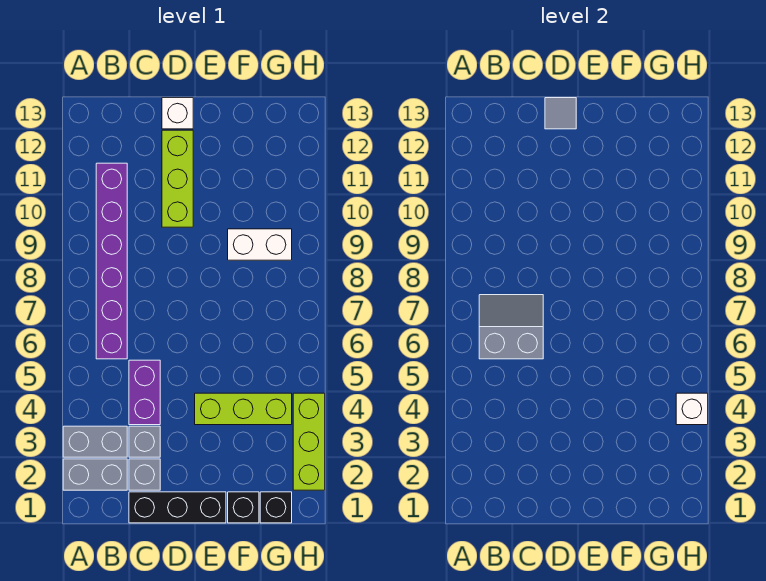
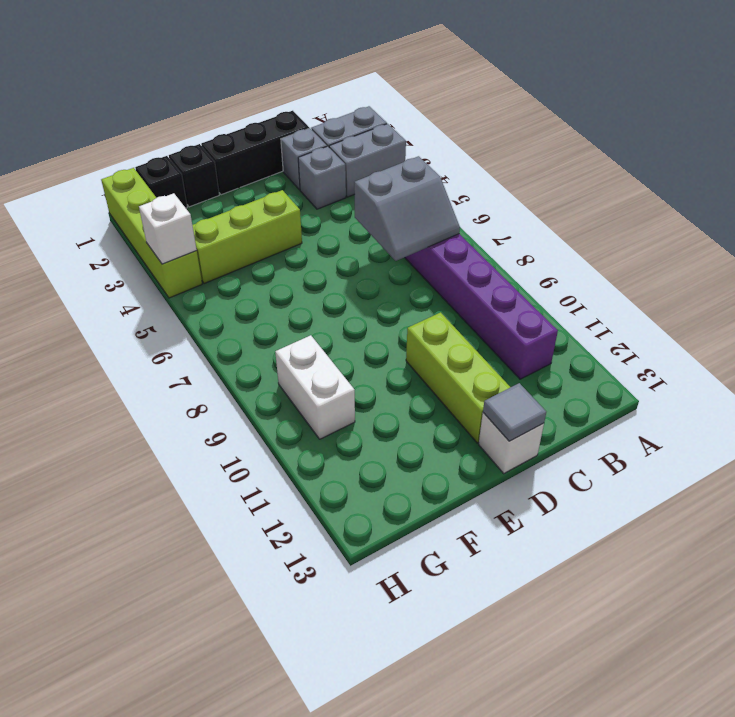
purple 1x2 brick [129,360,160,425] -> none
white 1x2 brick [228,229,292,260] -> white 1x2 brick turned to [275,335,355,439]
lime 1x3 brick [293,393,325,490] -> lime 1x4 brick [101,168,202,298]

